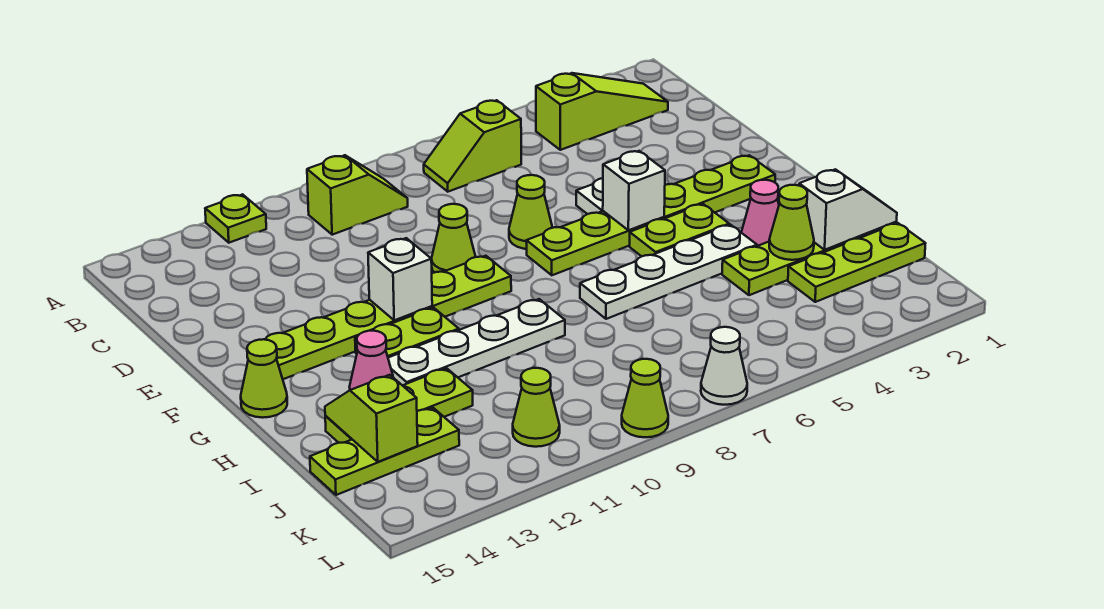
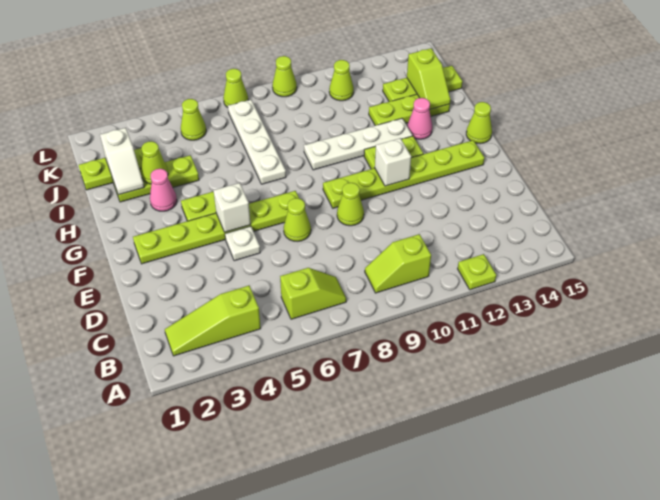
white 1x4 plate [580,225,757,319] -> white 1x4 plate turned to [228,100,286,184]
white 1x2 slope [799,169,897,250] -> white 1x2 slope turned to [100,128,144,195]
none -> lime 1x1 cone [181,99,206,140]
white 1x1 cone [701,327,747,405] -> lime 1x1 cone [223,69,248,107]

